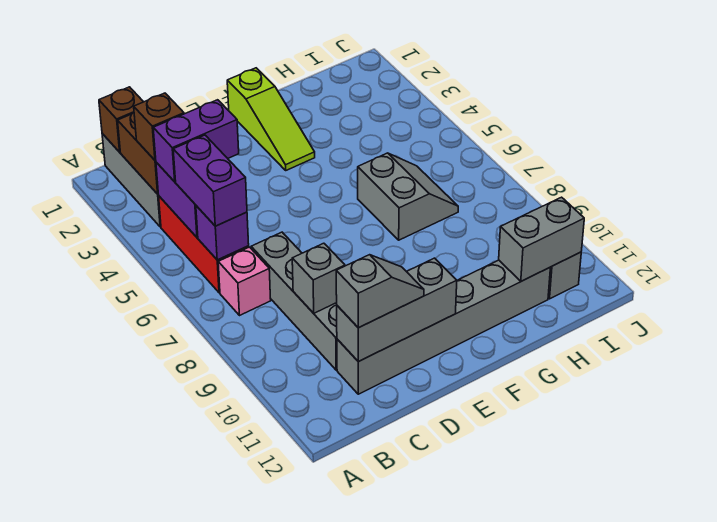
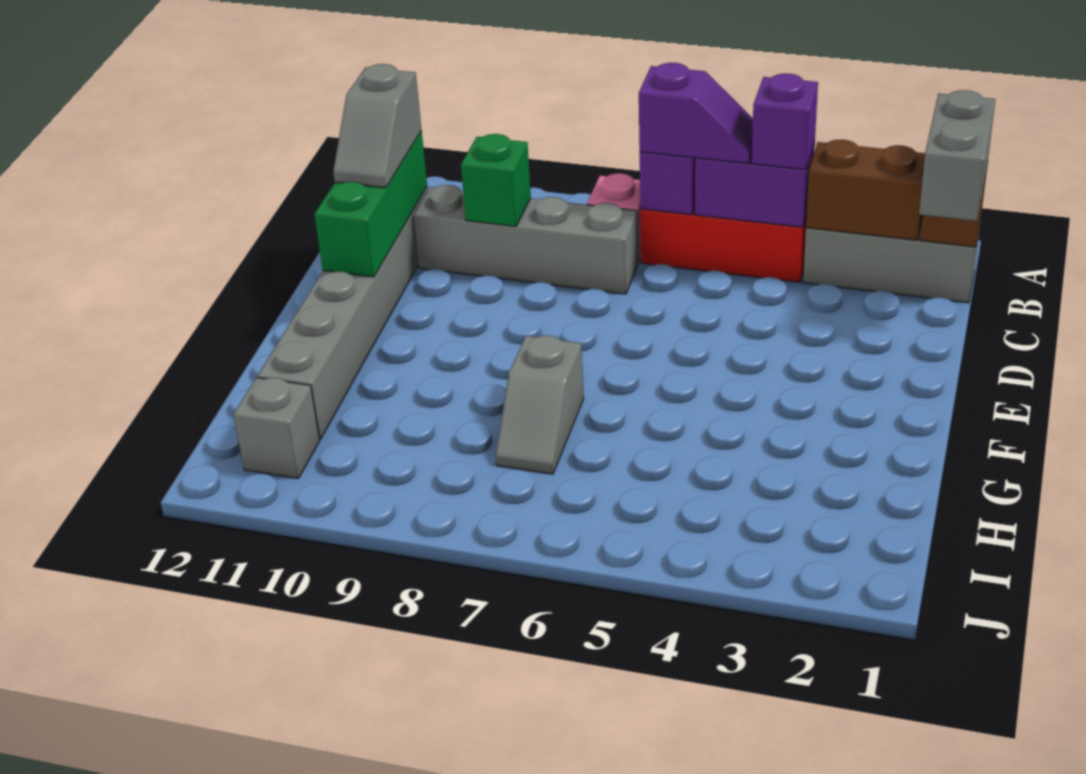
brown 1x1 brick [134,93,184,160] -> none
purple 1x2 brick [153,100,239,182] -> purple 1x1 brick [752,73,818,170]
purple 1x2 brick [173,135,247,226] -> purple 1x2 slope [639,63,753,164]
grey 1x1 brick [292,243,345,313] -> green 1x1 brick [461,134,531,226]
grey 1x3 brick [337,258,457,362] -> green 1x3 brick [314,131,427,277]
lime 1x3 slope [227,68,315,170] -> none
grey 2x2 slope [358,153,458,240] -> grey 1x2 slope [496,335,584,474]
grey 1x2 brick [499,197,584,281] -> grey 1x2 brick moved to [919,90,995,221]

